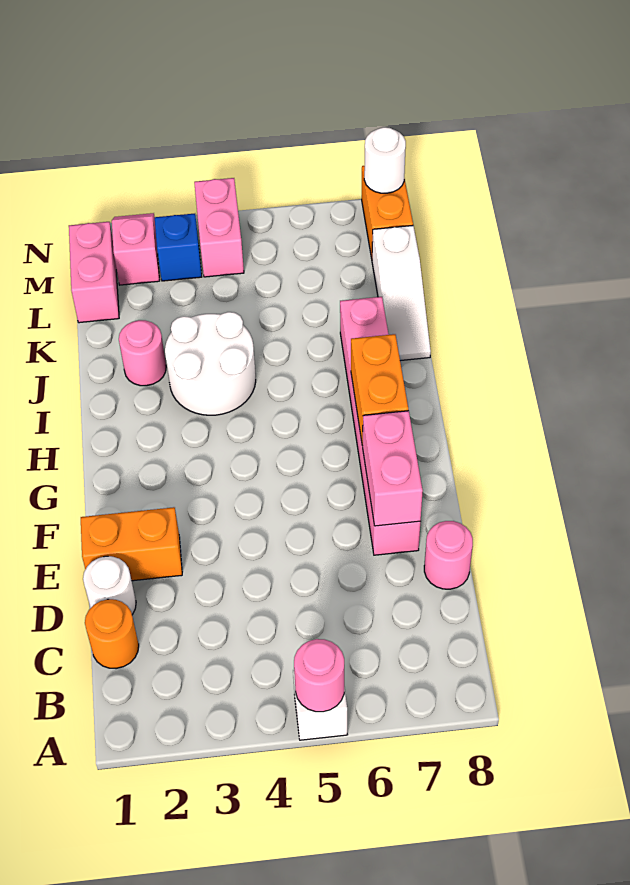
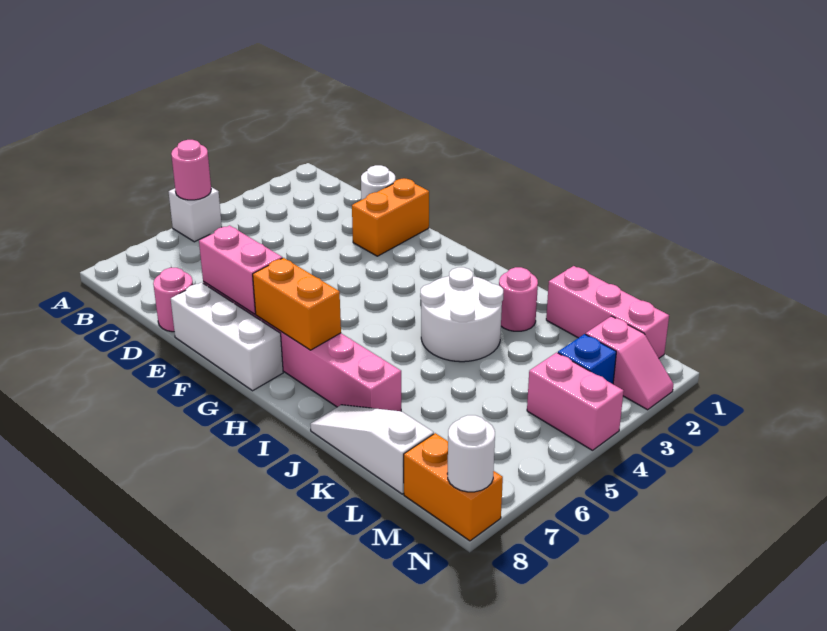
orange 1x1 round brick [85,599,139,669] -> none
none -> white 1x3 brick [171,282,283,391]
pink 1x2 brick [69,222,119,323] -> pink 1x3 brick [546,266,669,358]

